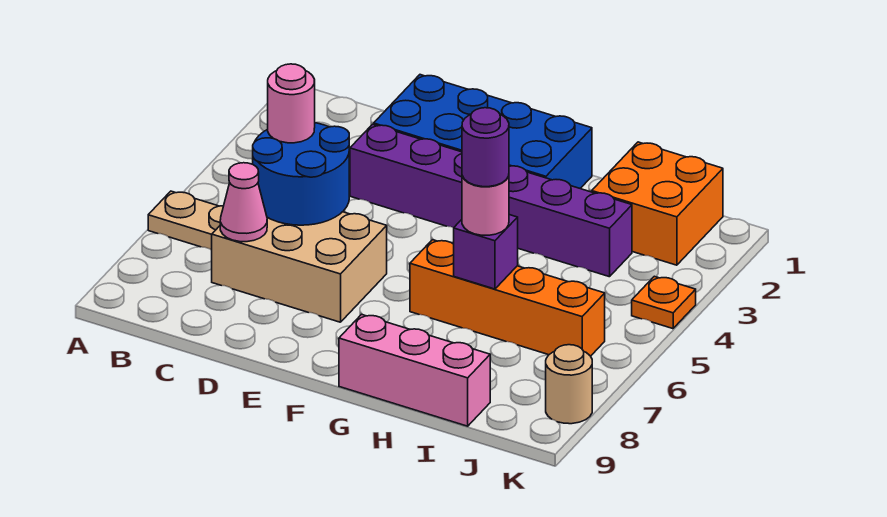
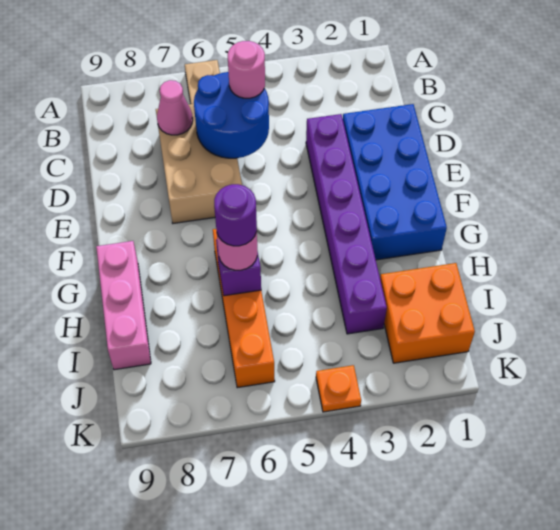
tan 1x1 round brick [546,345,592,424] -> none

